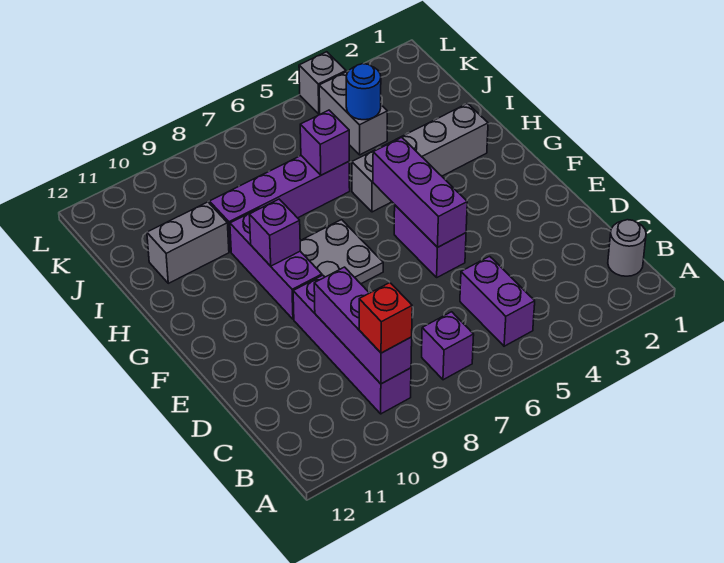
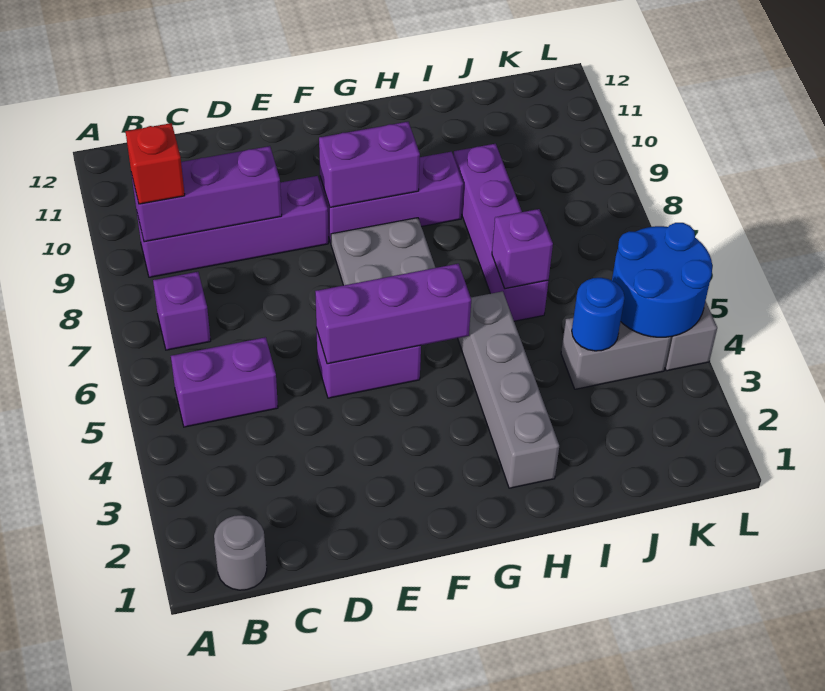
purple 1x1 brick [249,199,300,266] -> purple 1x2 brick [319,122,420,208]
grey 1x2 brick [147,202,229,283] -> none
none -> blue 2x2 round brick [612,223,712,337]

